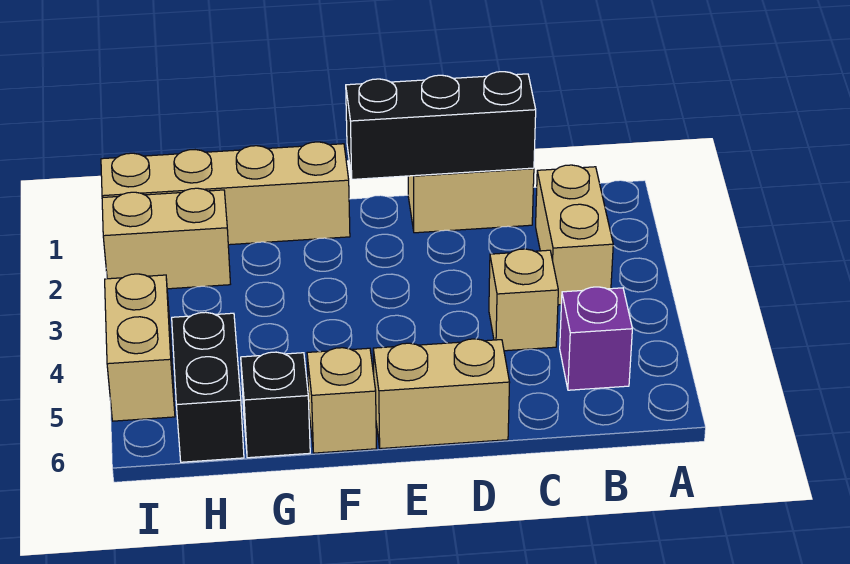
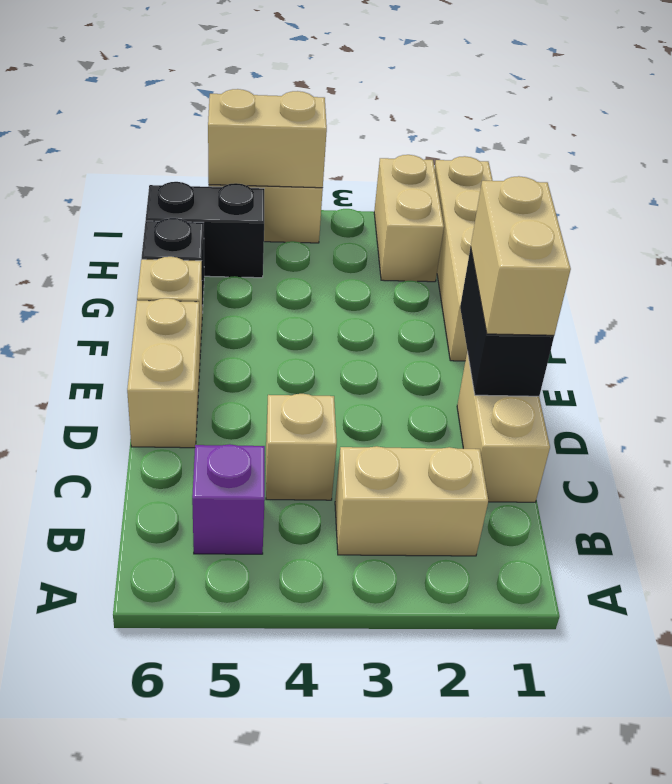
black 1x3 brick [346,72,536,179] -> black 1x2 brick [460,248,554,396]
none -> tan 1x2 brick [471,176,571,335]
none -> tan 1x2 brick [208,89,327,188]

